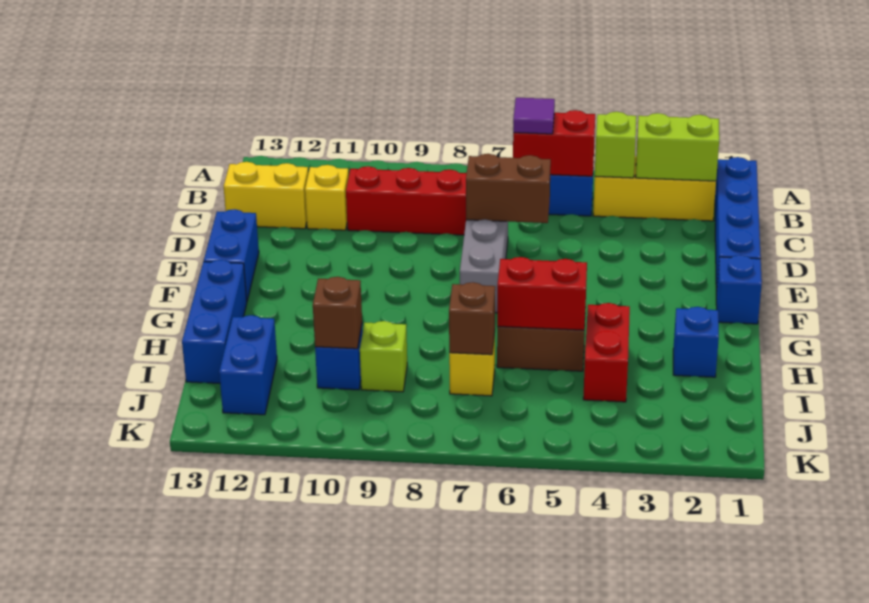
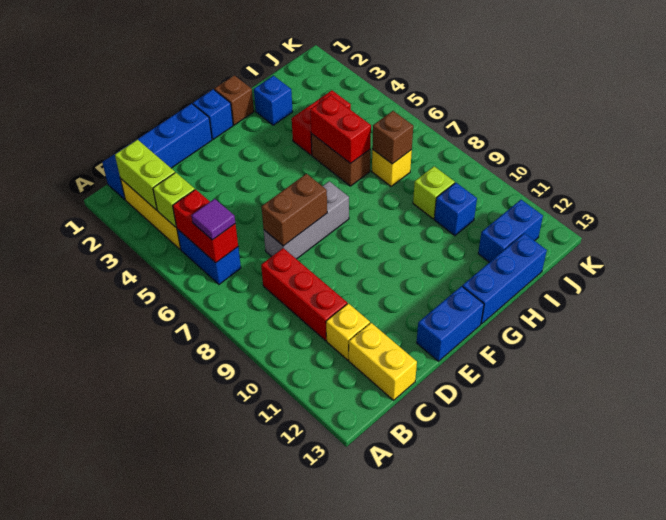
brown 1x2 brick [466,154,551,223] -> brown 1x2 brick turned to [262,174,327,246]
brown 1x1 brick [313,277,362,349] -> brown 1x1 brick moved to [214,75,254,125]

